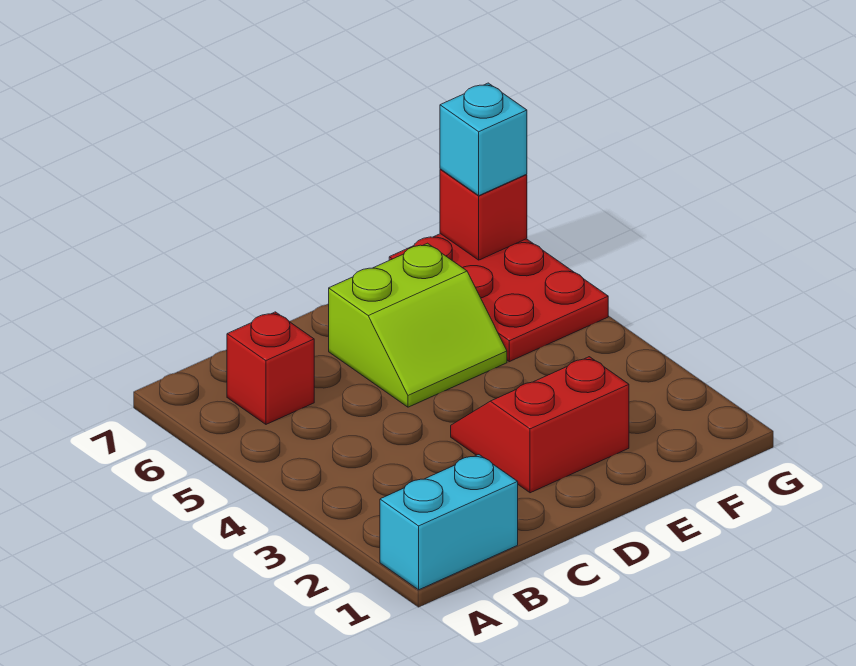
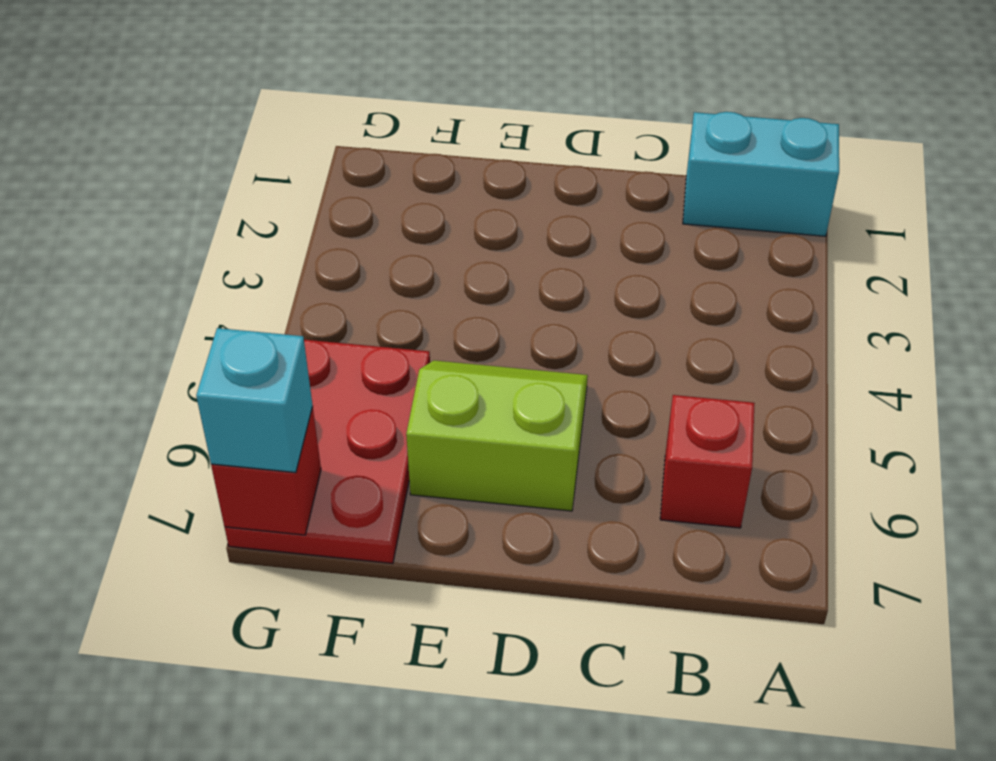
red 2x2 slope [451,357,629,493] -> none

